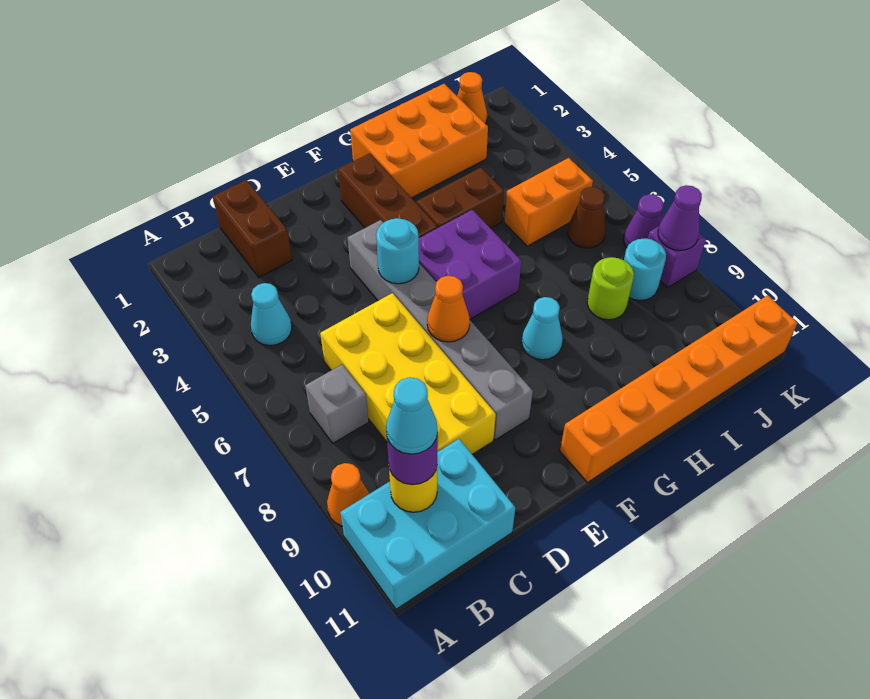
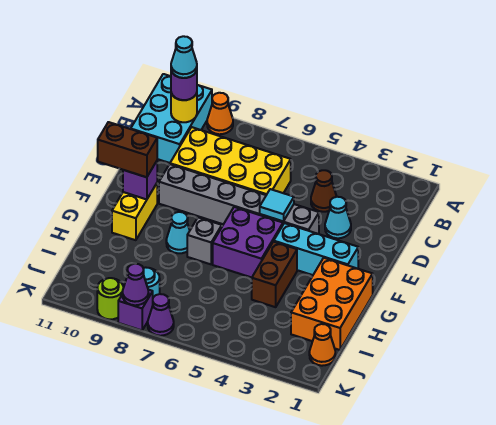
cyan 1x1 cone [251,283,292,346] -> cyan 1x1 cone moved to [325,197,351,238]
grey 1x1 brick [305,365,369,443] -> grey 1x1 brick moved to [187,217,222,264]
brown 1x2 brick [213,180,292,277] -> brown 1x2 brick moved to [98,122,157,177]
cyan 1x1 round brick [376,218,419,284] -> cyan 1x1 tile [260,189,294,221]
orange 1x1 cone [427,276,470,342] -> none
brown 1x3 brick [338,153,437,238] -> cyan 1x3 brick [274,223,358,275]
none -> yellow 1x2 brick [112,183,157,240]
none -> purple 1x1 brick [123,161,157,199]
orange 1x6 brick [560,295,797,483] -> none
orange 1x2 brick [504,158,593,246] -> none
lime 1x1 round brick [587,257,634,320] -> lime 1x1 round brick moved to [97,278,123,319]
brown 1x1 cone [567,187,606,248] -> brown 1x1 cone moved to [311,170,337,212]

